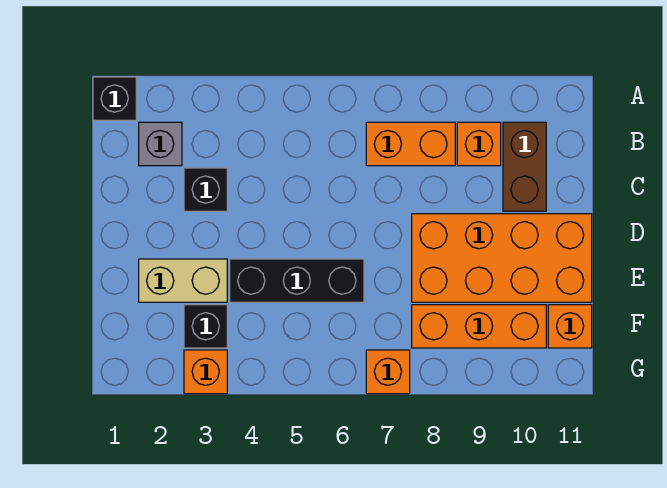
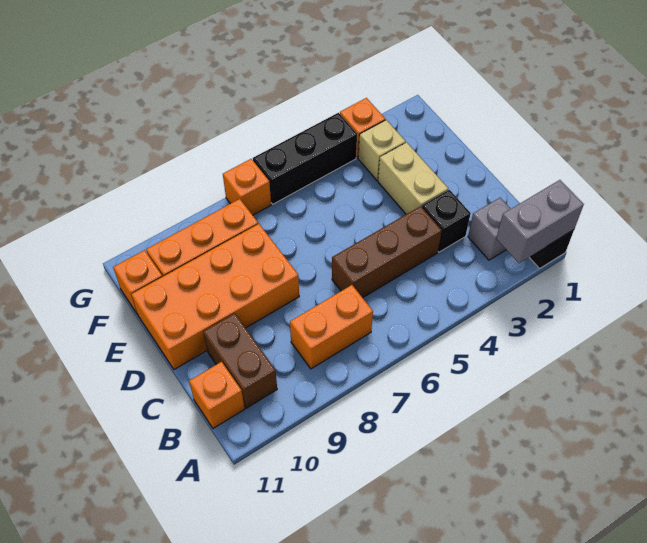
none -> grey 1x2 brick [496,180,584,263]
orange 1x1 brick [457,122,501,166] -> orange 1x1 brick moved to [189,362,245,428]
none -> brown 1x3 brick [332,206,442,298]
tan 1x2 brick [139,259,227,302] -> tan 1x2 brick turned to [378,142,448,214]
black 1x3 brick [230,259,364,302] -> black 1x3 brick moved to [253,113,357,204]
black 1x1 brick [184,305,227,348] -> tan 1x1 brick [358,120,406,180]

